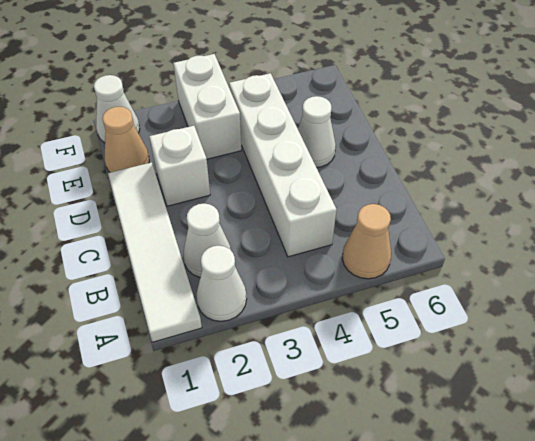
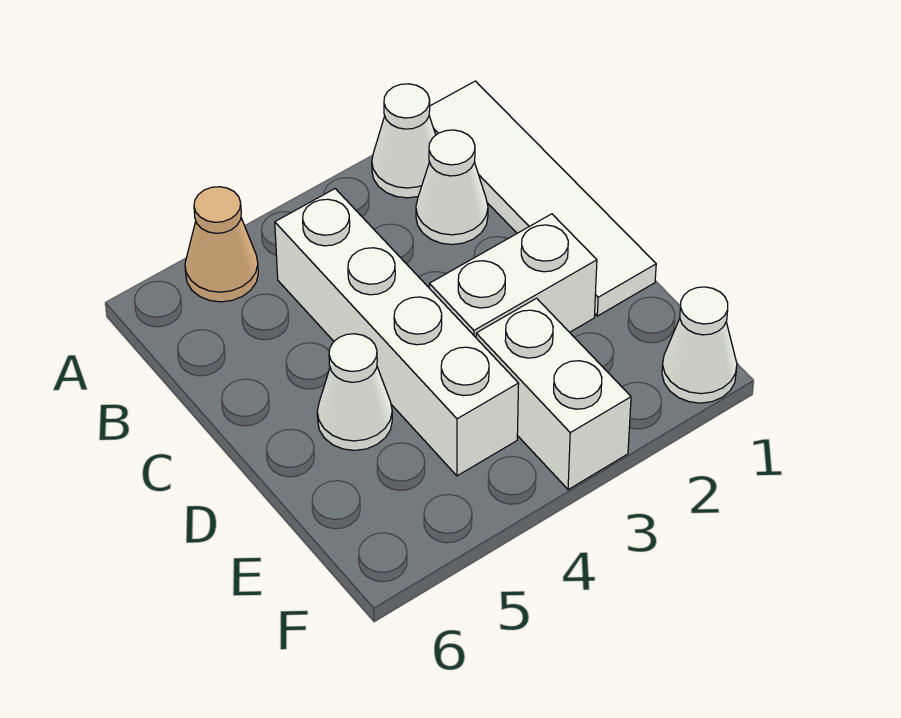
white 1x1 brick [149,126,210,206] -> white 1x2 brick [429,214,597,337]
tan 1x1 cone [103,107,149,172] -> none

